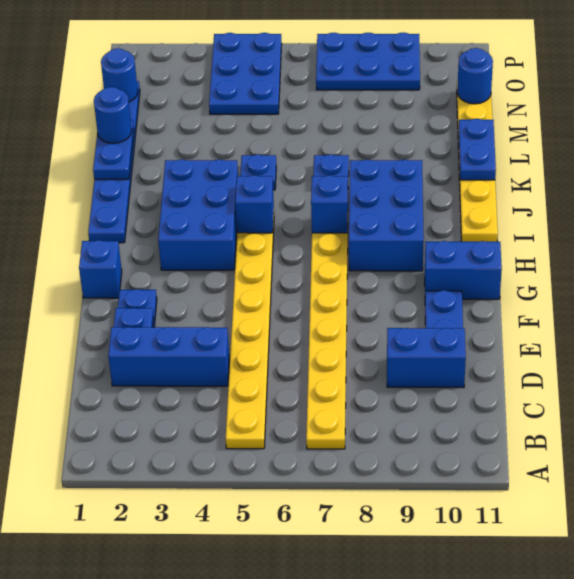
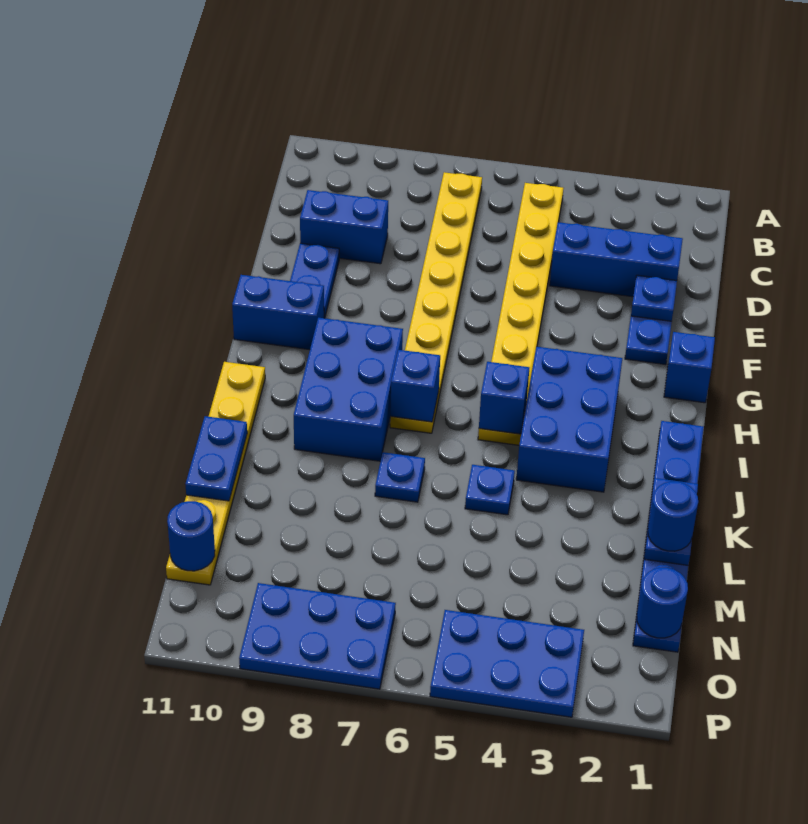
blue 2x3 plate [209,33,282,114] -> blue 2x3 plate turned to [430,610,584,717]

